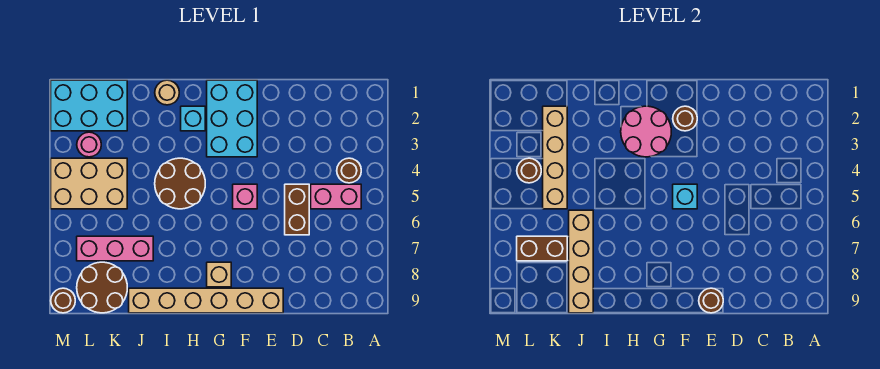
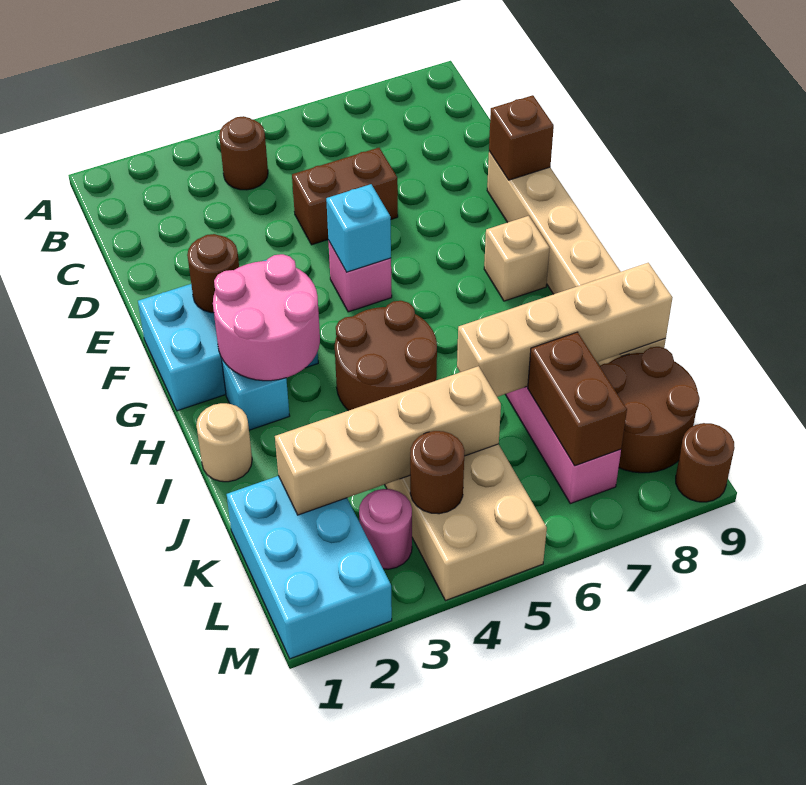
pink 1x2 brick [311,184,361,209] -> none
brown 1x1 round brick [699,288,723,313] -> brown 1x1 brick [489,95,554,180]

